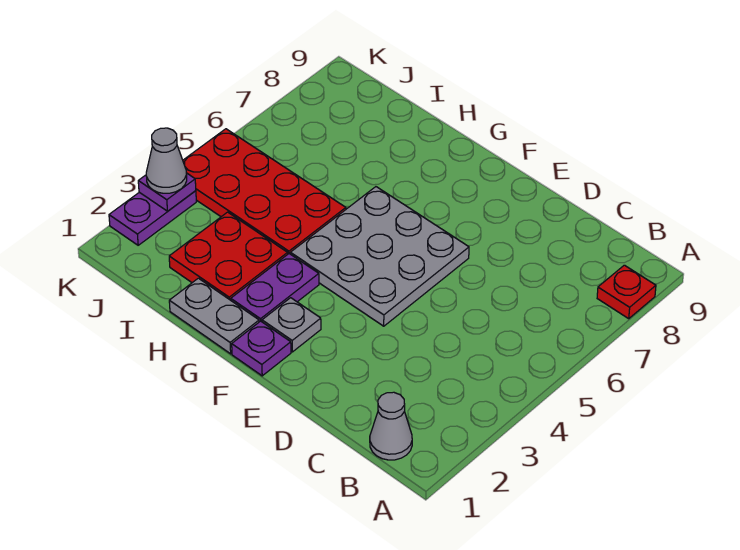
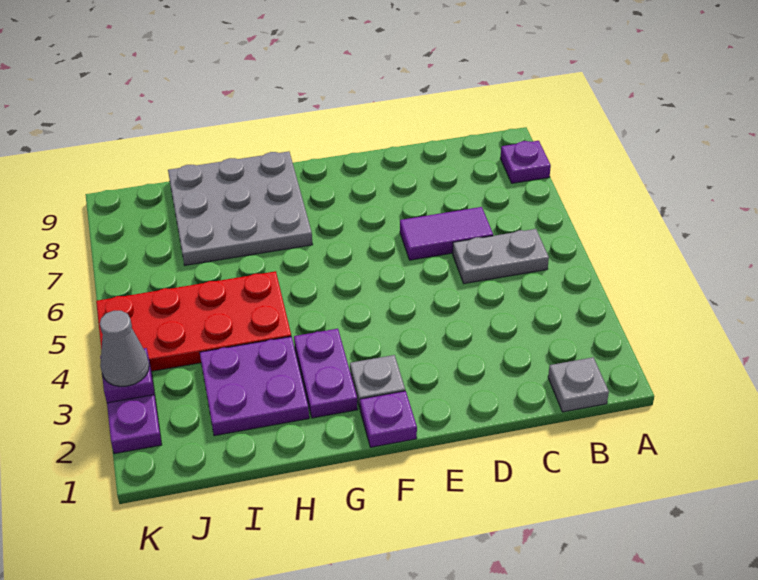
red 1x1 plate [597,265,656,319] -> purple 1x1 plate [500,141,551,183]
grey 1x1 cone [370,392,412,460] -> grey 1x1 plate [548,357,609,412]
none -> purple 1x2 tile [400,207,493,260]
grey 3x3 plate [291,187,469,326] -> grey 3x3 plate moved to [168,151,313,265]
grey 1x2 plate [169,278,259,354] -> grey 1x2 plate moved to [453,229,549,284]
red 2x2 plate [169,212,288,300] -> purple 2x2 plate [200,337,309,436]

